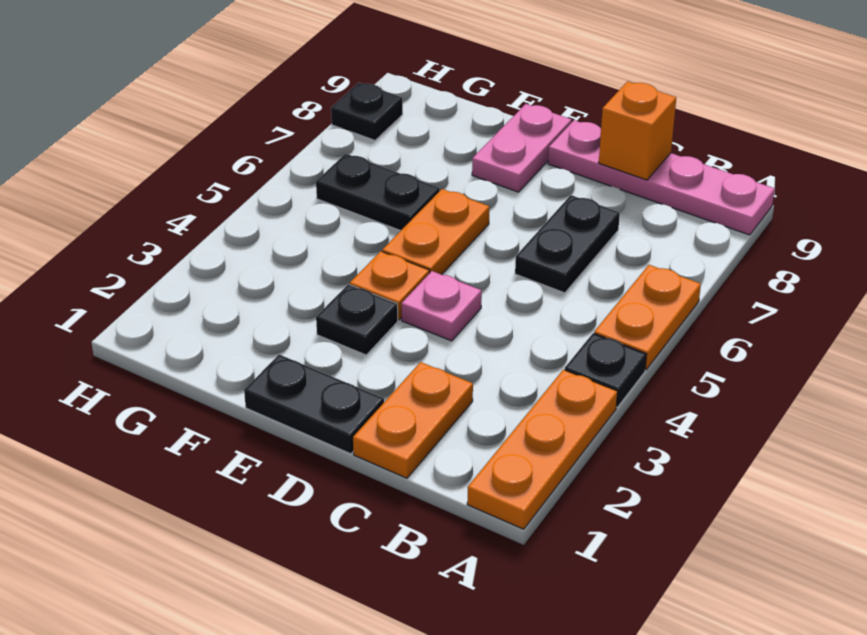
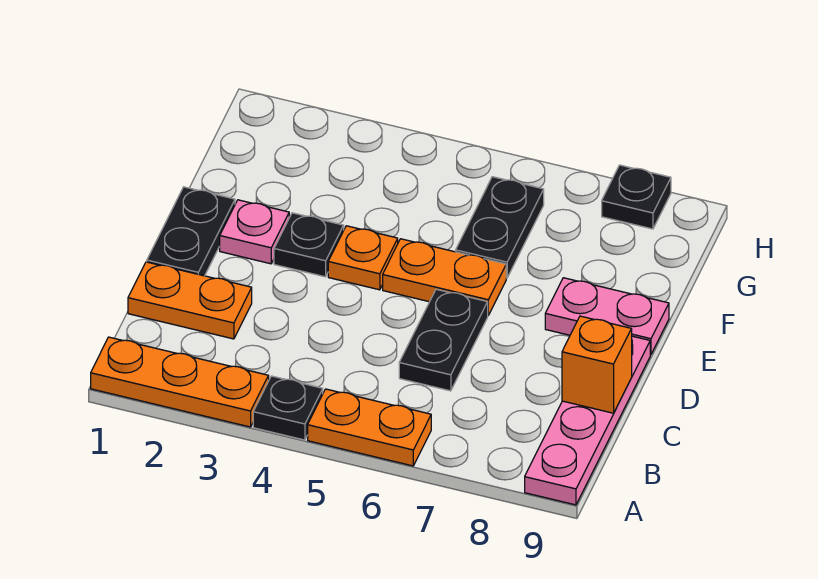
black 1x2 plate [515,195,620,293] -> black 1x2 plate turned to [399,289,488,391]
pink 1x1 plate [402,271,482,341] -> pink 1x1 plate moved to [220,200,289,264]

